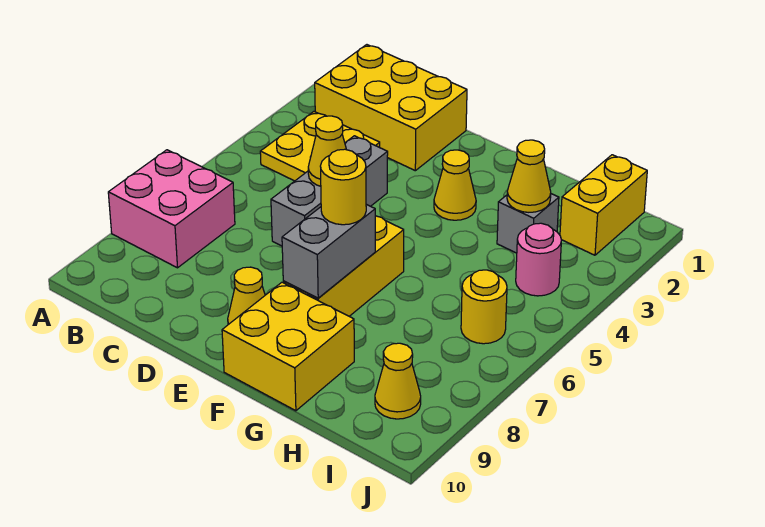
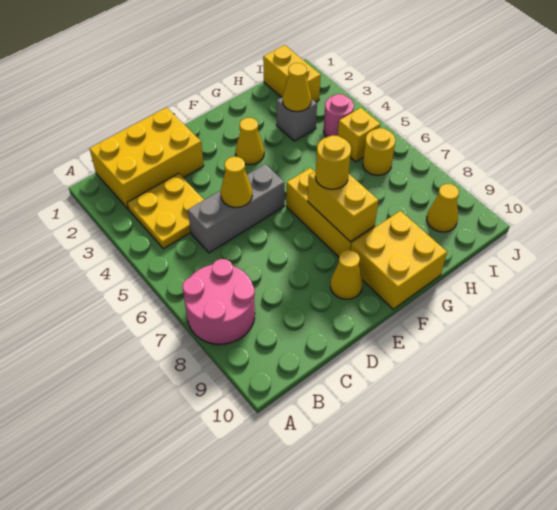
pink 2x2 brick [108,150,235,268] -> pink 2x2 round brick [182,259,255,344]
grey 1x3 brick [271,136,388,246] -> grey 1x3 brick turned to [188,164,284,253]
grey 1x2 brick [282,204,375,298] -> yellow 1x2 brick [308,171,379,242]
none -> yellow 1x1 brick [338,108,380,162]

